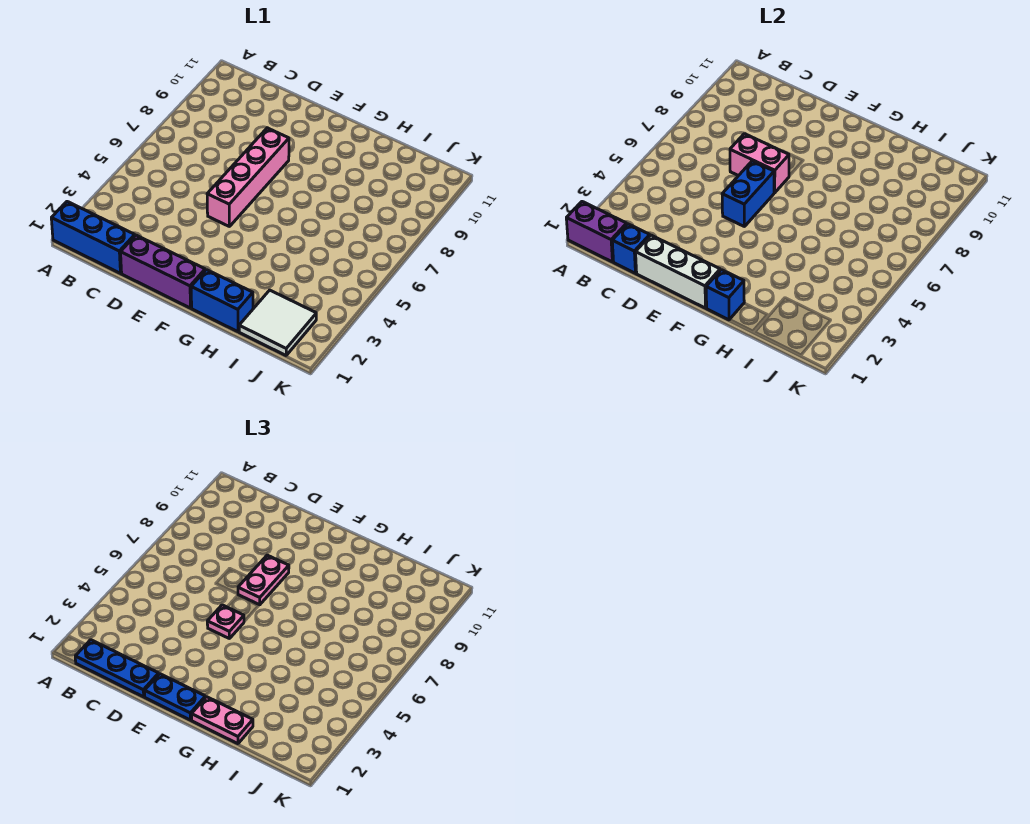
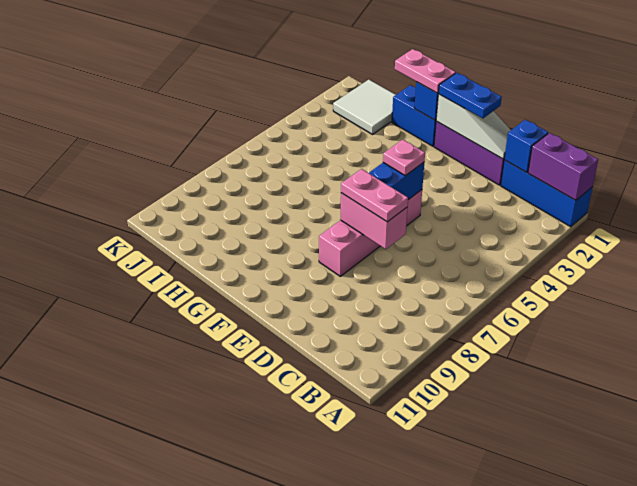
blue 1x3 plate [75,640,159,697] -> none
white 1x3 brick [636,235,720,308] -> white 1x3 slope [436,94,511,159]
pink 1x2 plate [238,555,289,605] -> pink 1x2 plate turned to [341,169,408,222]

